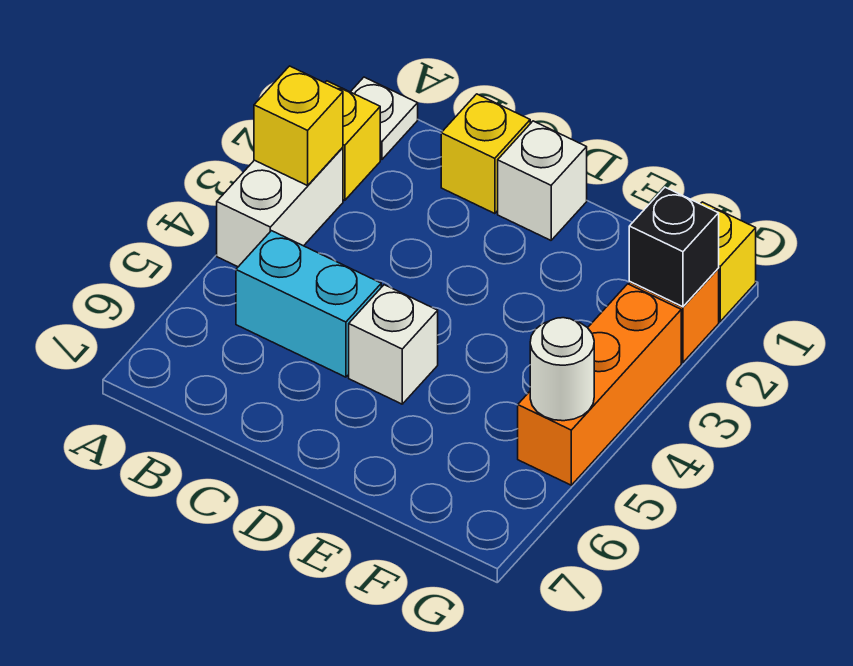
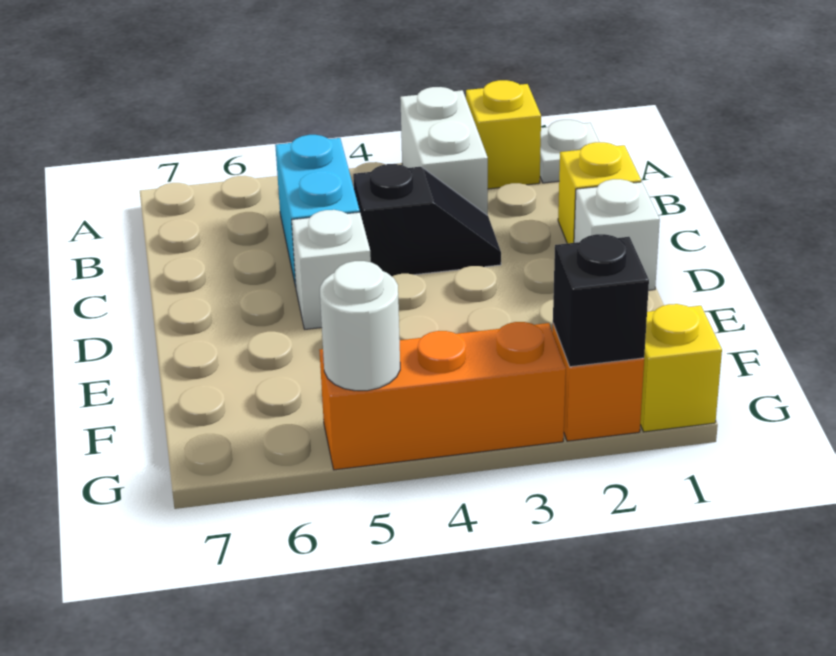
white 1x2 brick [217,148,343,267] -> white 1x2 brick turned to [400,87,488,215]
yellow 1x1 brick [254,66,343,186] -> none
none -> black 1x2 slope [353,164,501,276]

